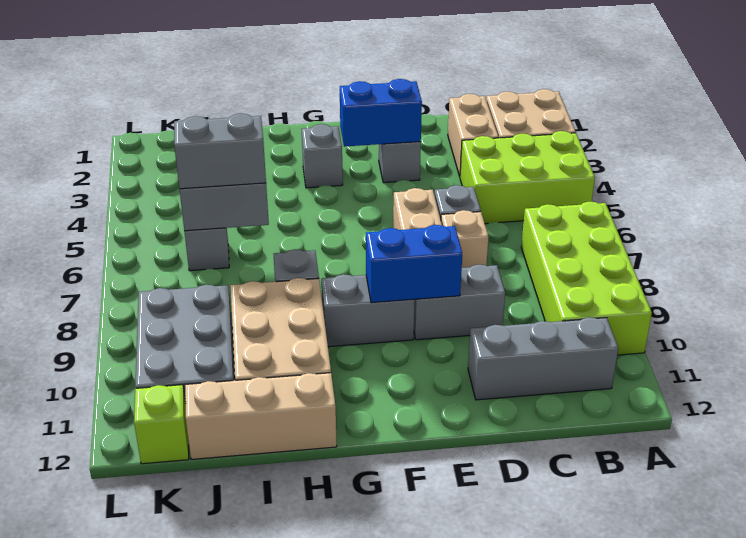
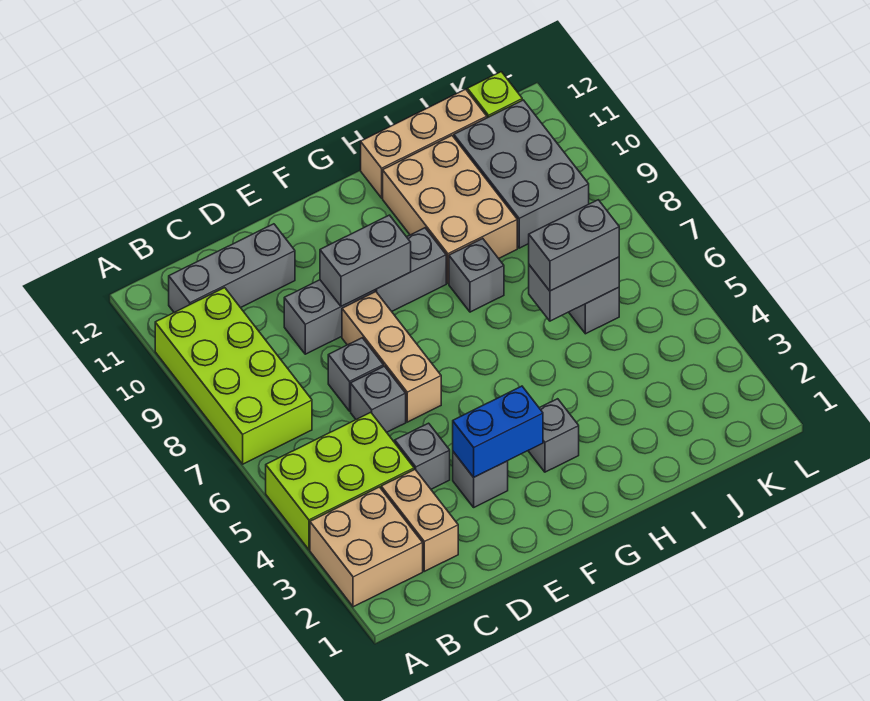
none -> grey 1x1 brick [395,423,450,489]
tan 1x1 brick [441,210,489,268] -> grey 1x1 brick [328,338,383,411]
blue 1x2 brick [366,225,462,303] -> grey 1x2 brick [320,215,411,306]

